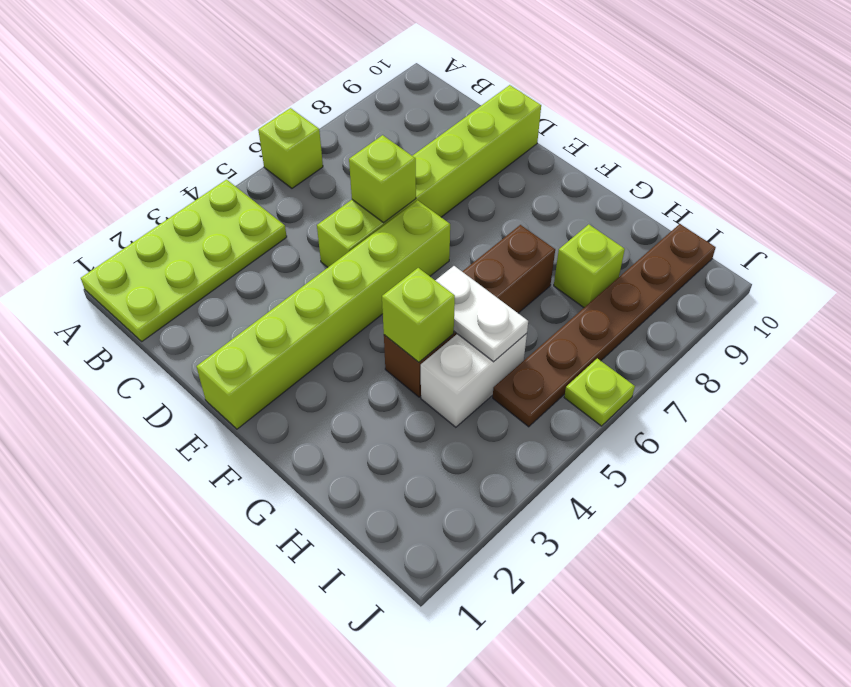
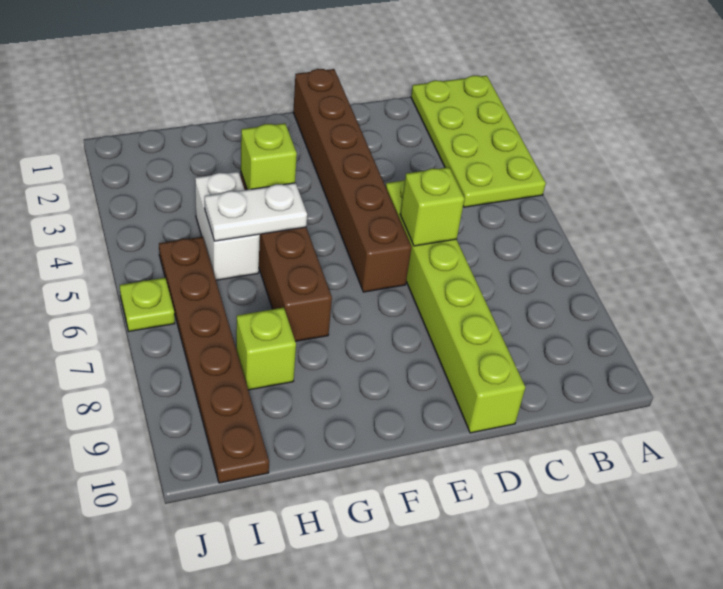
lime 1x1 brick [258,108,323,188] -> none
lime 1x6 brick [196,200,450,429] -> brown 1x6 brick [293,69,411,292]

